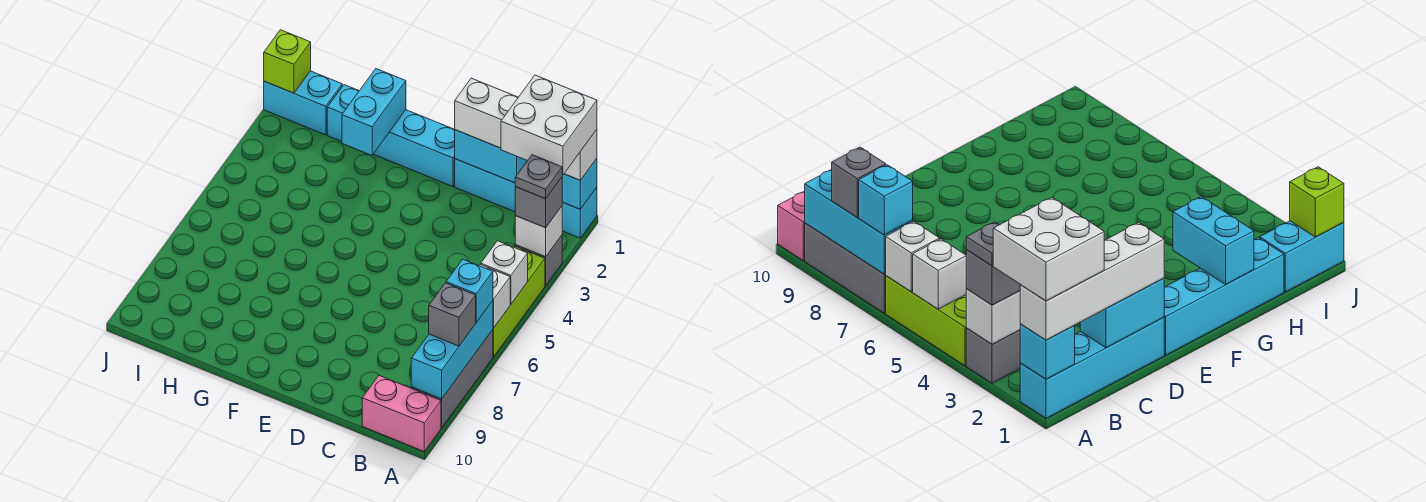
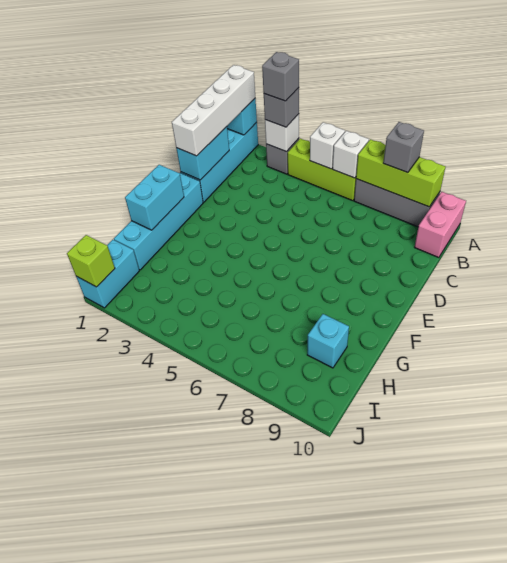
white 2x2 brick [501,75,597,175] -> none
grey 1x1 plate [515,155,562,199] -> grey 1x1 brick [262,52,299,101]
cyan 1x3 brick [411,301,493,399] -> lime 1x3 brick [356,139,445,207]
cyan 1x1 brick [446,259,493,322] -> cyan 1x1 brick moved to [307,314,349,368]
cyan 1x2 brick [342,69,406,155] -> cyan 1x2 brick turned to [125,165,184,230]

